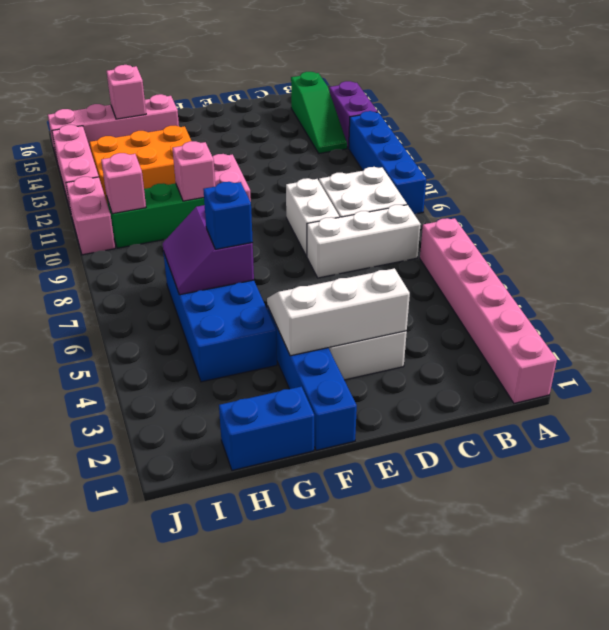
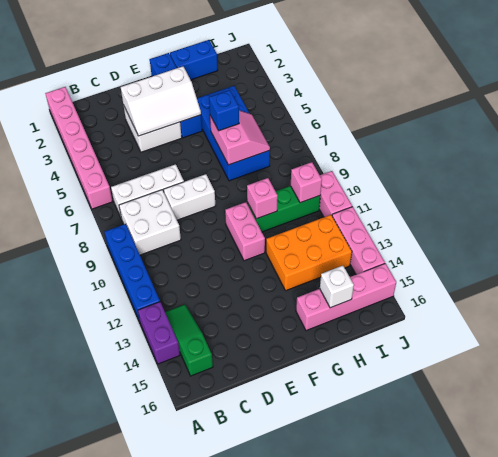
white 1x2 brick [286,178,339,257] -> white 1x2 brick turned to [163,174,215,220]
purple 2x2 slope [163,205,254,295] -> pink 2x2 slope [210,110,270,165]
pink 1x1 brick [107,65,146,119] -> white 1x1 brick [320,266,354,308]

